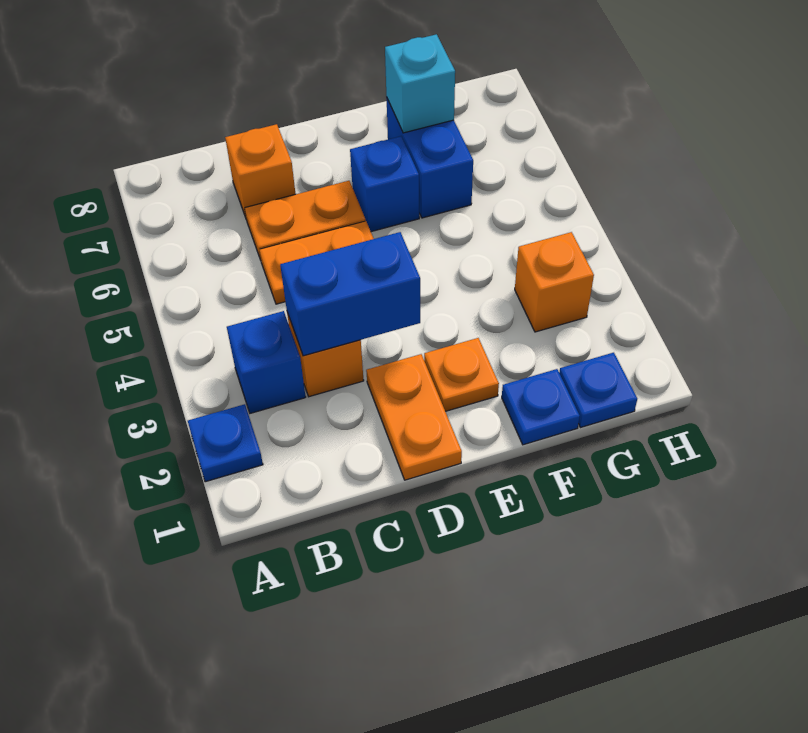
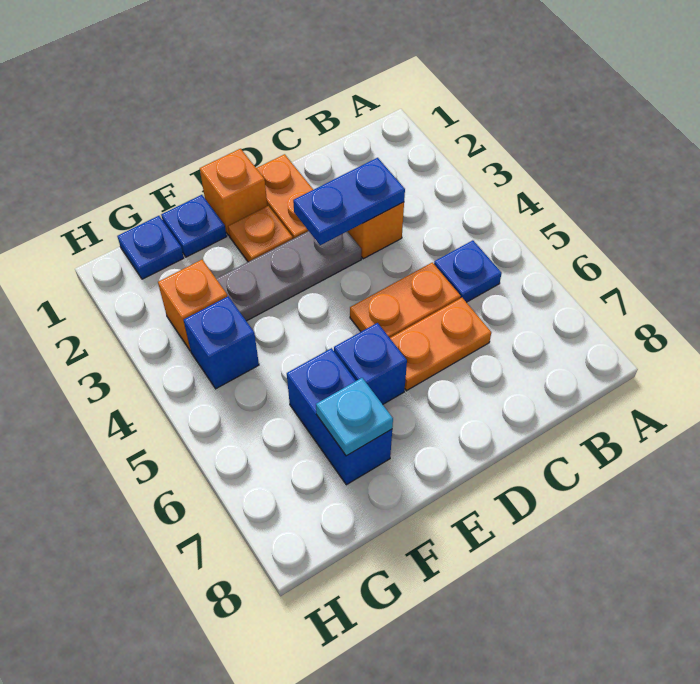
blue 1x1 plate [188,404,263,482] -> blue 1x1 plate moved to [434,240,502,302]
blue 1x1 brick [227,311,306,413] -> blue 1x1 brick moved to [184,296,259,389]
blue 1x2 brick [280,232,420,356] -> blue 1x2 plate [293,158,405,245]
orange 1x1 brick [225,124,295,220] -> orange 1x1 brick moved to [200,149,267,235]
none -> grey 1x3 plate [216,231,361,321]
cyan 1x1 brick [385,34,455,133] -> cyan 1x1 plate [316,378,393,456]

